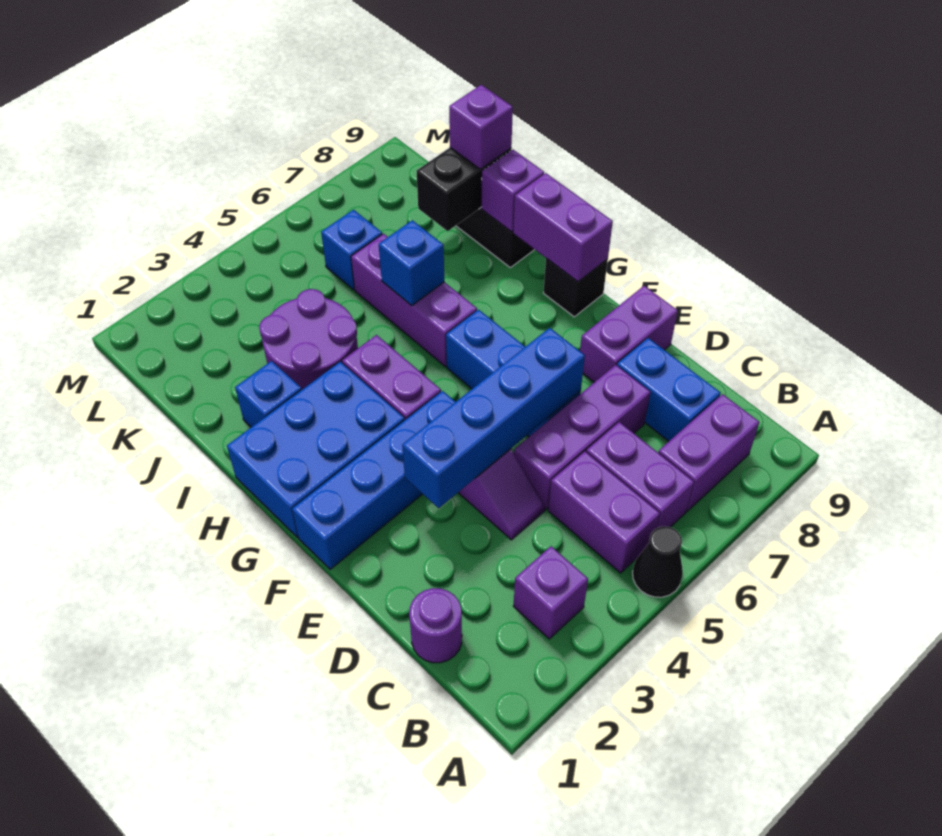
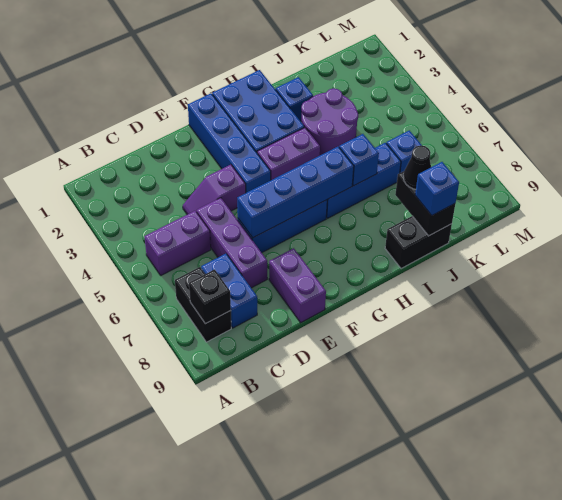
black 1x1 cone [633,526,683,597] -> black 1x1 cone moved to [404,145,431,189]
purple 1x1 brick [514,546,588,639] -> none
purple 1x2 brick [586,422,694,528] -> none
purple 1x2 brick [658,394,759,511] -> black 1x2 brick [175,267,231,342]
purple 1x1 round brick [409,588,462,663] -> none
blue 1x2 brick [617,338,721,441] -> blue 1x2 brick turned to [201,254,257,328]
blue 1x4 brick [402,328,585,508] -> blue 1x4 brick turned to [237,147,354,238]
black 1x1 brick [544,258,608,317] -> black 1x1 brick moved to [189,269,231,324]
purple 1x2 brick [513,173,613,282] -> none
purple 1x3 brick [351,234,477,366] -> blue 1x3 brick [326,143,401,218]
purple 1x1 brick [482,150,544,232] -> none
purple 1x1 brick [449,85,513,169] -> blue 1x1 brick [415,162,459,215]

